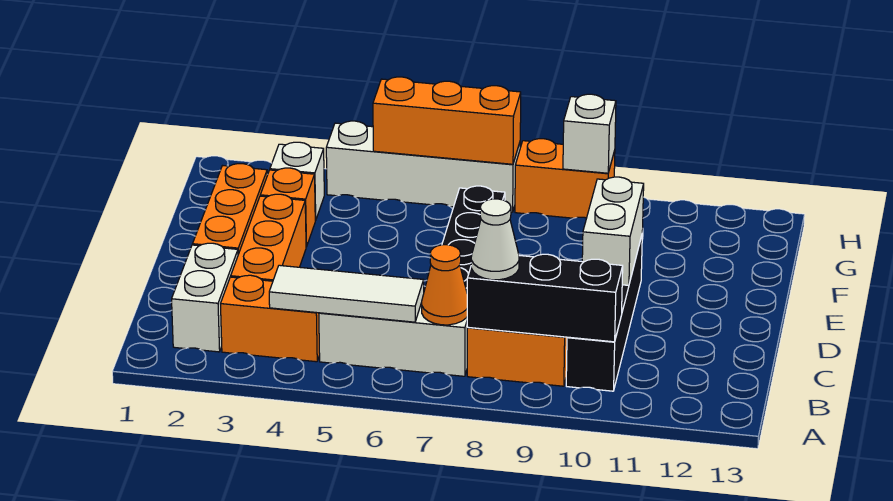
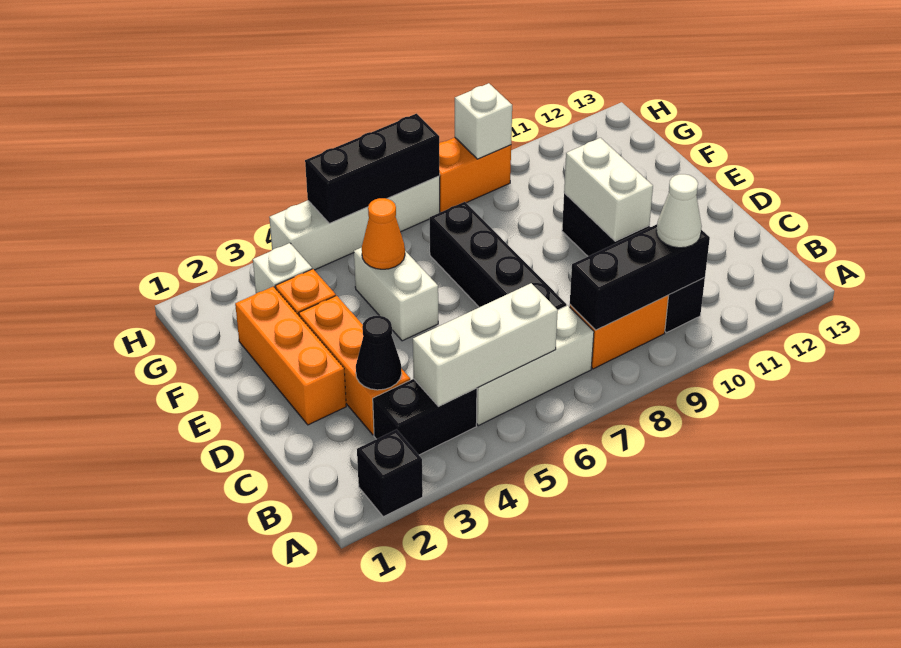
none -> black 1x1 brick [357,430,423,517]
white 1x2 brick [172,243,238,352] -> white 1x2 brick moved to [354,247,438,341]
orange 1x2 brick [221,275,320,362] -> black 1x2 brick [373,379,477,455]
white 1x3 tile [269,265,424,322] -> white 1x3 brick [413,283,558,406]
orange 1x1 cone [422,245,467,325] -> orange 1x1 cone moved to [362,198,405,269]
white 1x1 cone [471,199,519,280] -> white 1x1 cone moved to [656,174,702,248]
none -> black 1x1 cone [356,316,402,390]
orange 1x3 brick [373,77,521,164] -> black 1x3 brick [305,114,440,223]

